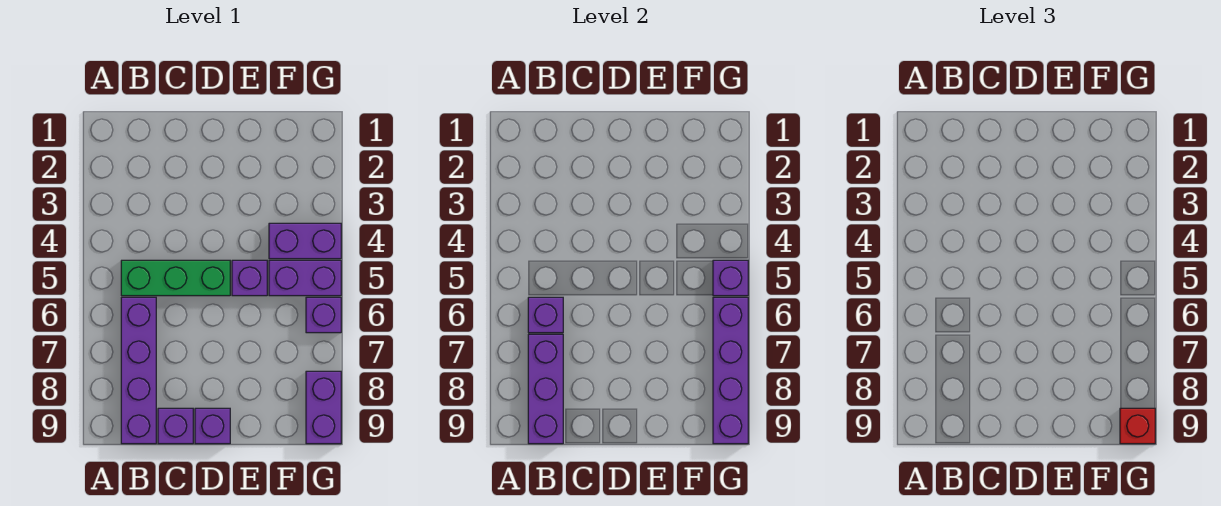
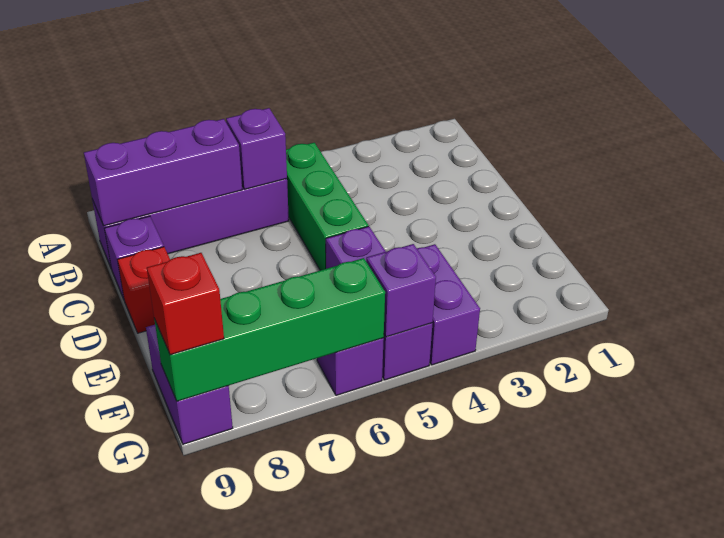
purple 1x1 brick [195,408,230,444] -> red 1x1 brick [117,247,170,333]
purple 1x4 brick [713,297,748,444] -> green 1x4 brick [154,258,385,401]
purple 1x2 brick [306,371,341,444] -> purple 1x2 brick turned to [146,325,233,444]

